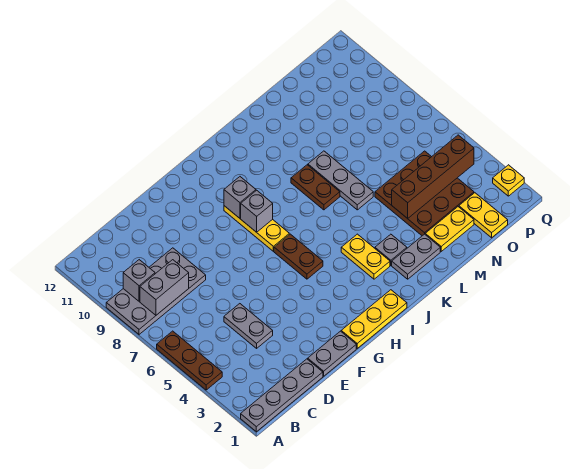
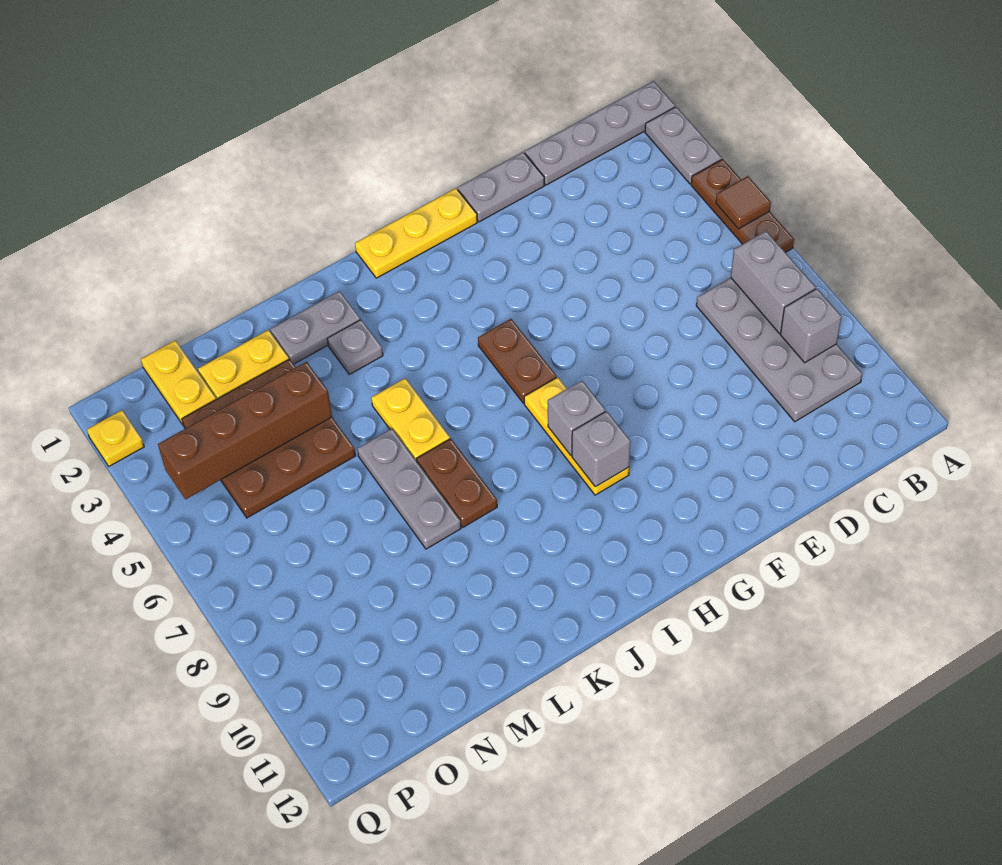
none -> brown 1x1 tile [716,176,771,229]
grey 2x4 plate [106,248,206,334] -> grey 2x4 plate turned to [696,278,862,422]
grey 1x2 brick [140,260,189,315] -> grey 1x2 brick turned to [731,231,816,333]
grey 1x2 plate [224,304,273,348] -> grey 1x2 plate moved to [645,107,722,184]
yellow 1x2 plate [341,234,390,279] -> yellow 1x2 plate moved to [371,378,450,462]

